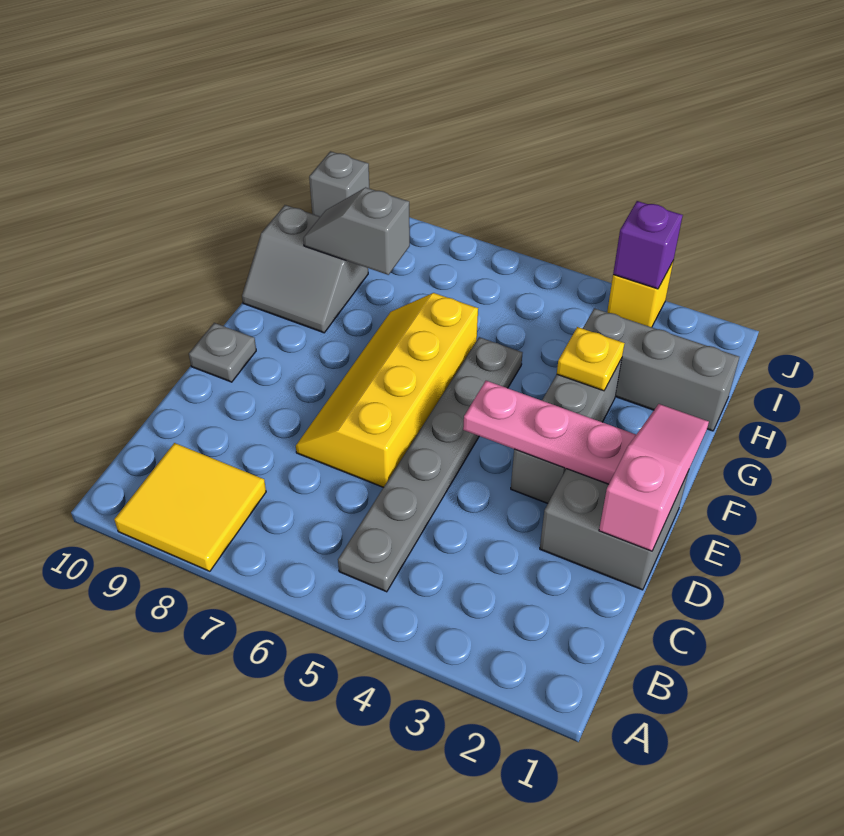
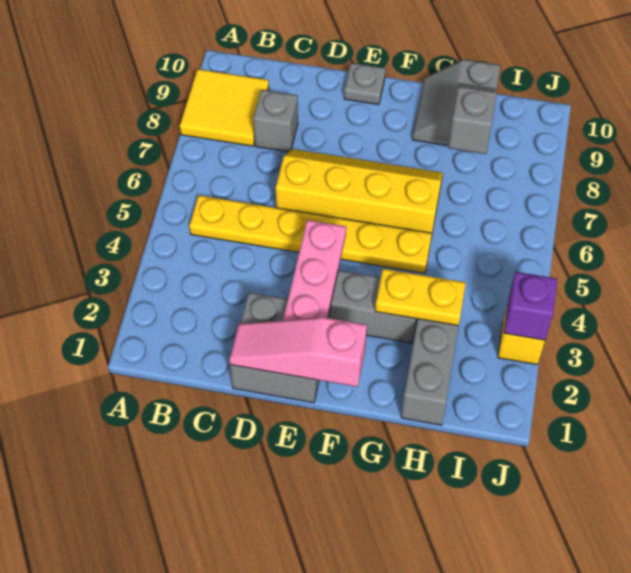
grey 1x6 plate [338,337,522,592] -> yellow 1x6 plate [189,195,432,273]
pink 1x3 slope [599,404,709,551] -> pink 1x3 slope turned to [229,317,367,387]
yellow 1x1 plate [557,327,624,391] -> yellow 1x2 plate [375,269,466,326]
grey 1x1 brick [309,151,370,217] -> grey 1x1 brick moved to [253,90,298,152]

